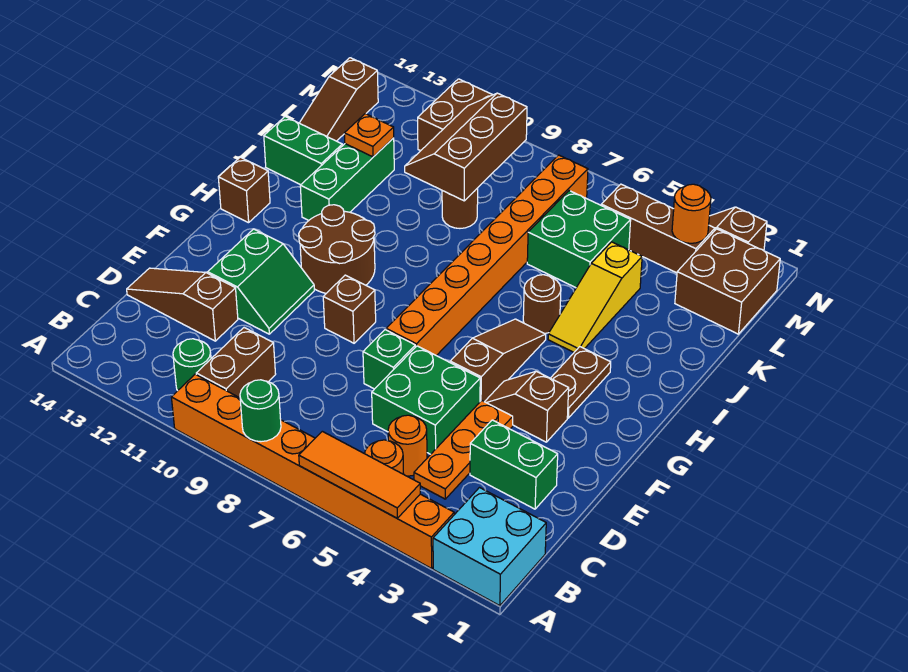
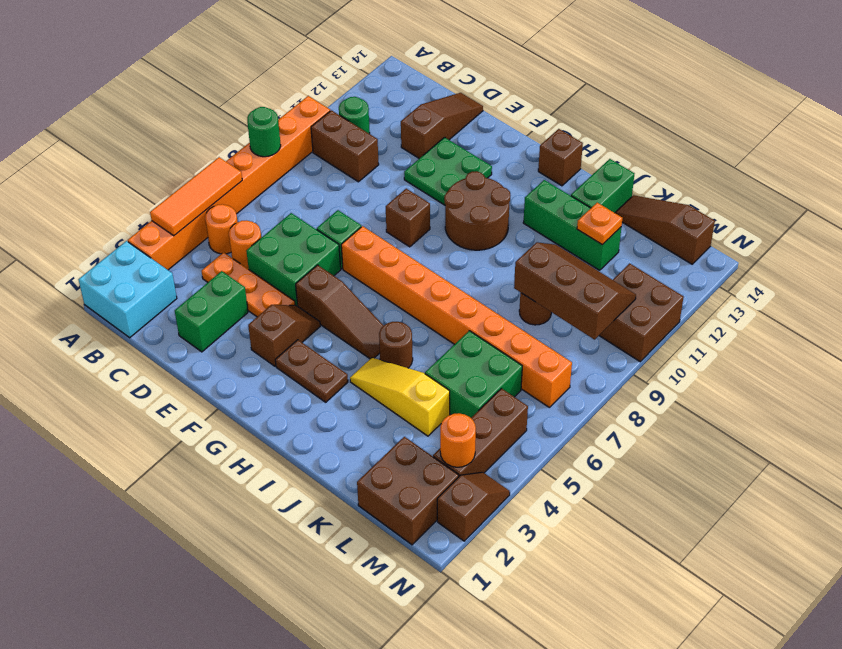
green 2x2 slope [208,229,314,334] -> green 2x2 plate [404,137,492,205]

